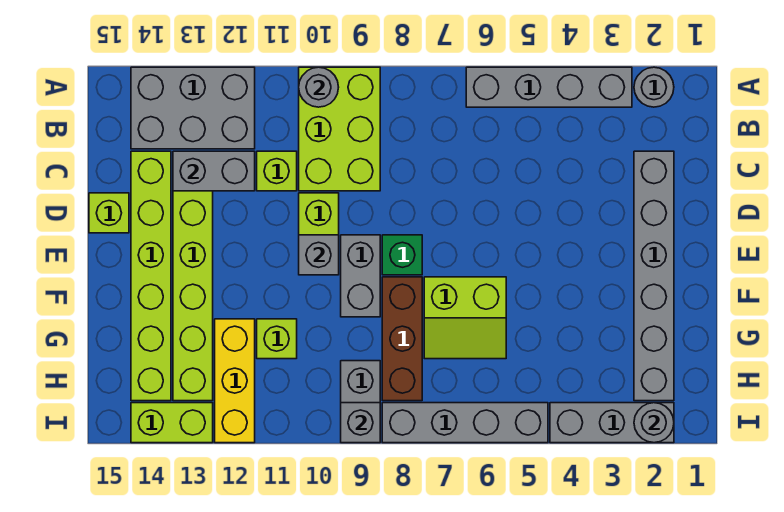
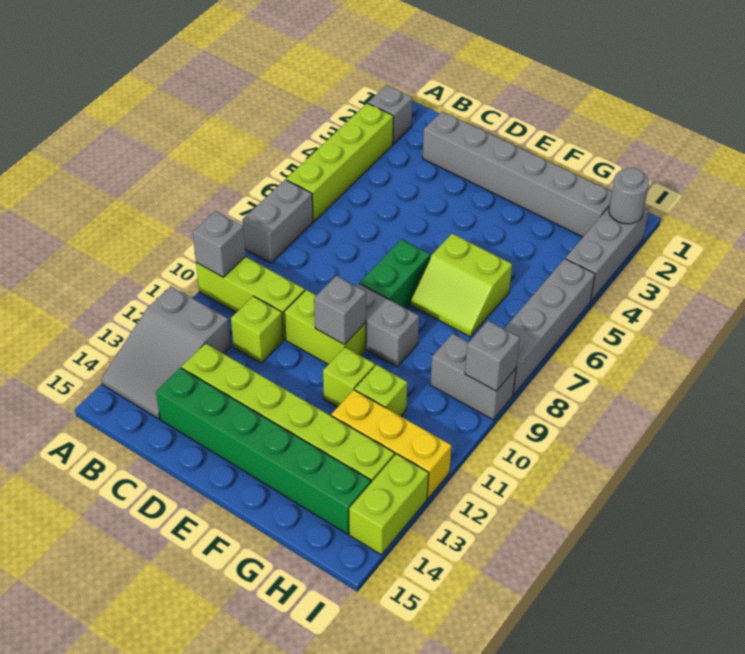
grey 1x1 round brick [634,67,674,107] -> grey 1x1 brick [368,85,413,144]
grey 1x4 brick [466,67,632,107] -> lime 1x4 brick [286,103,393,222]
lime 2x3 brick [299,67,380,191] -> lime 1x3 brick [196,257,305,340]
grey 1x1 round brick [299,67,339,107] -> grey 1x1 brick [193,211,246,277]
grey 2x3 brick [131,67,255,149] -> grey 2x3 slope [101,286,231,419]
grey 1x2 brick [173,151,255,191] -> grey 1x2 brick moved to [242,180,313,263]
lime 1x6 brick [131,151,171,401] -> green 1x6 brick [156,368,371,534]
lime 1x1 brick [89,193,129,233] -> lime 1x1 brick moved to [323,347,375,407]
green 1x1 brick [382,235,422,275] -> green 1x2 brick [360,239,430,308]
lime 2x2 slope [424,277,506,359] -> lime 2x2 slope turned to [411,234,512,337]
brown 1x3 brick [382,277,422,401] -> none

